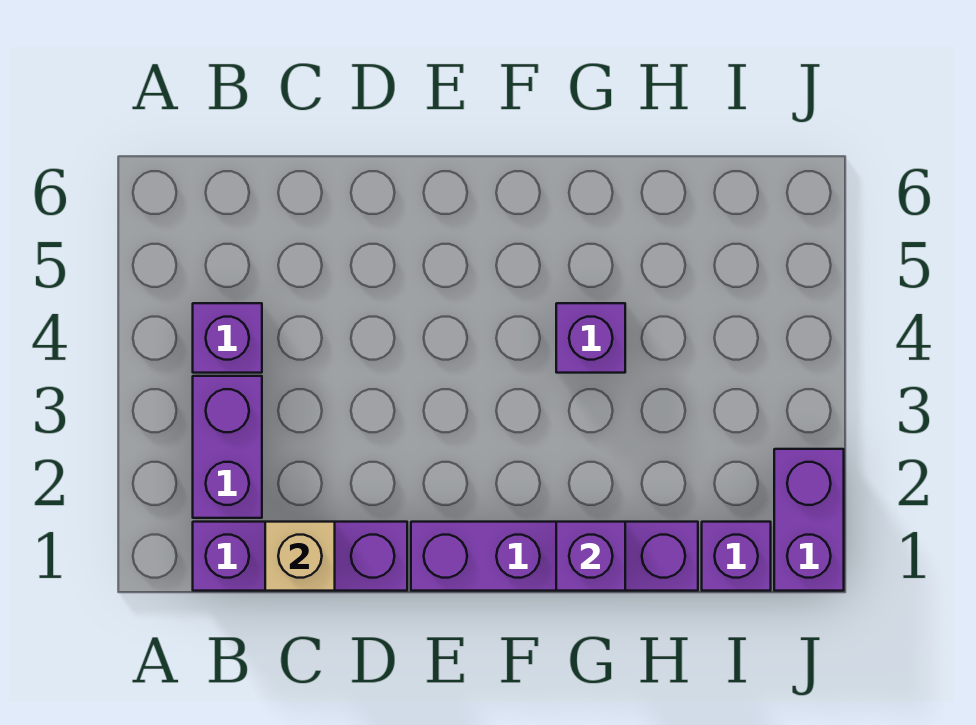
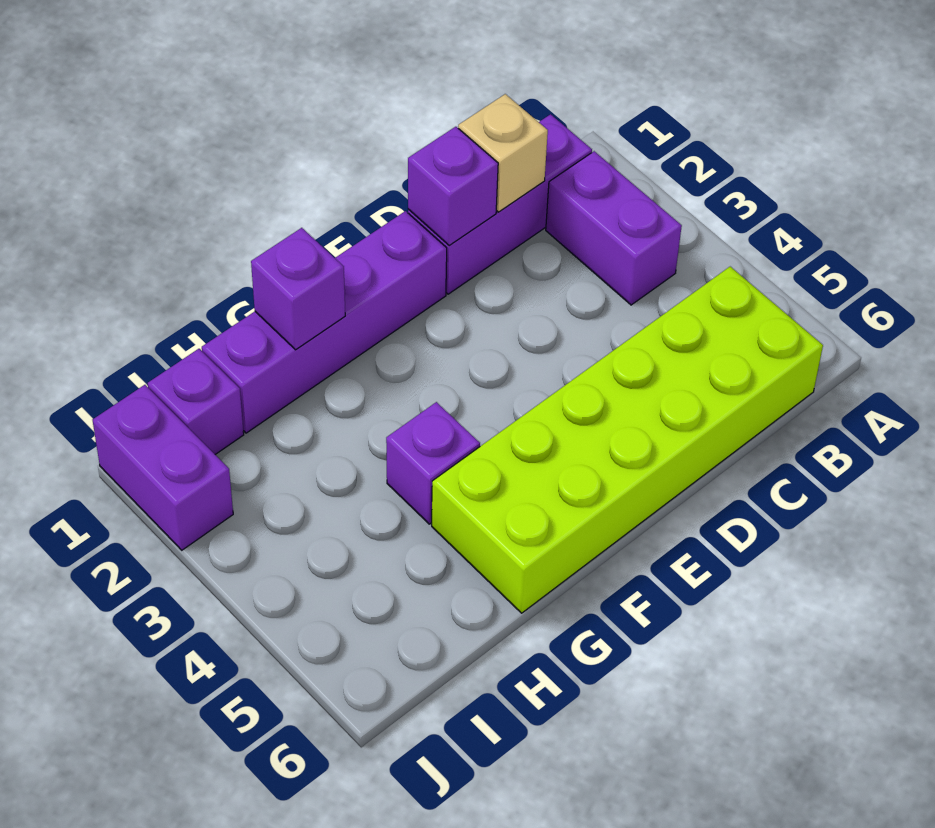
purple 1x1 brick [193,303,262,373] -> purple 1x1 brick moved to [408,127,498,246]
none -> lime 2x6 brick [432,267,823,613]

